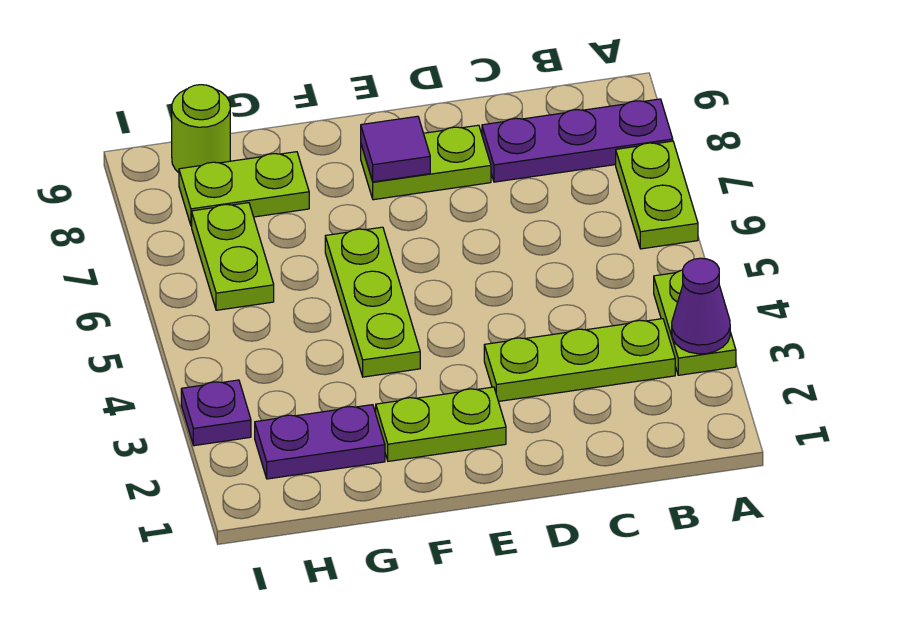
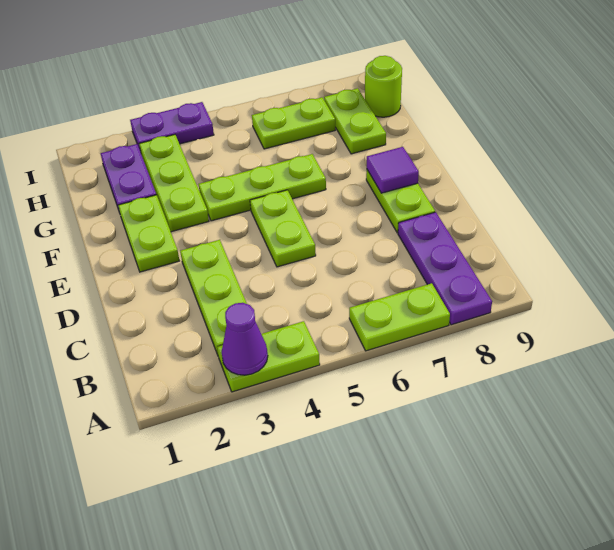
none -> lime 1x2 plate [250,190,316,267]
none -> lime 1x3 plate [139,135,209,232]
purple 1x1 plate [181,380,251,446] -> purple 1x2 plate [130,102,214,150]

